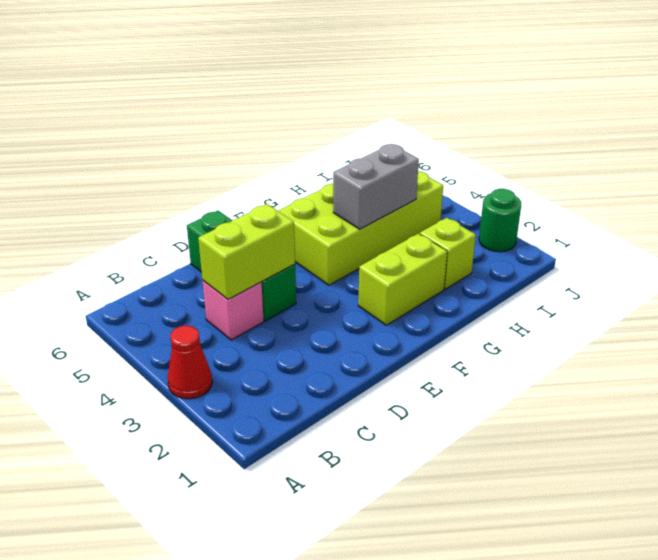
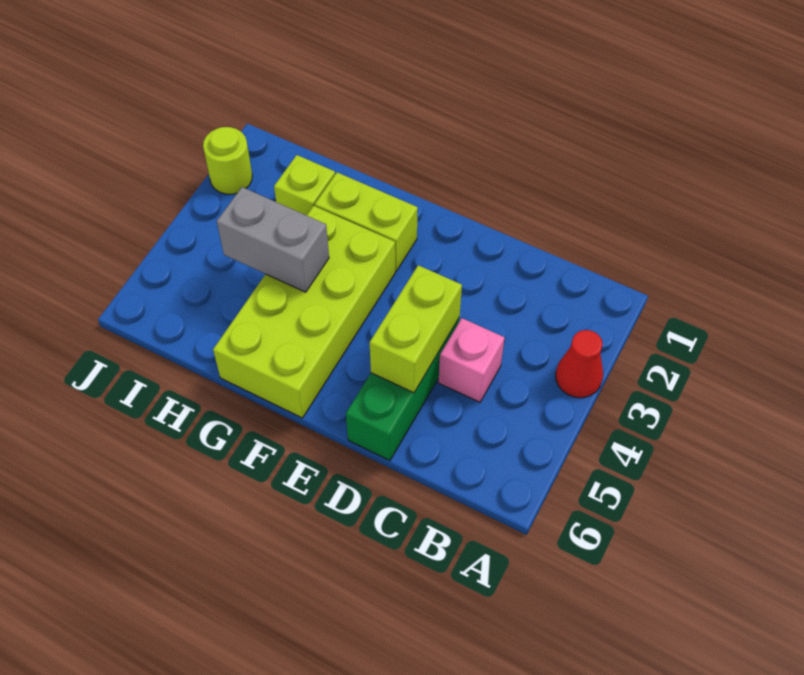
lime 1x2 brick [198,204,295,300] -> lime 1x2 brick turned to [370,265,462,393]
lime 2x4 brick [278,171,443,285] -> lime 2x4 brick turned to [213,206,395,418]
green 1x1 round brick [479,189,521,252] -> lime 1x1 round brick [203,127,252,194]

